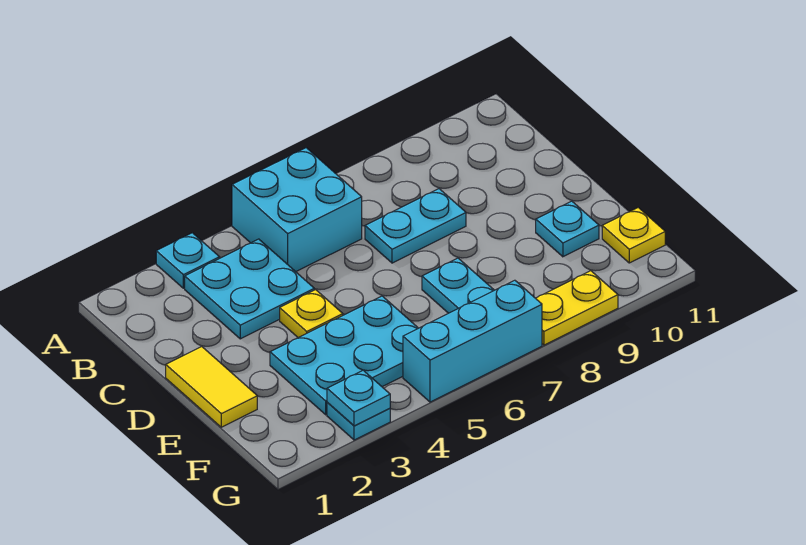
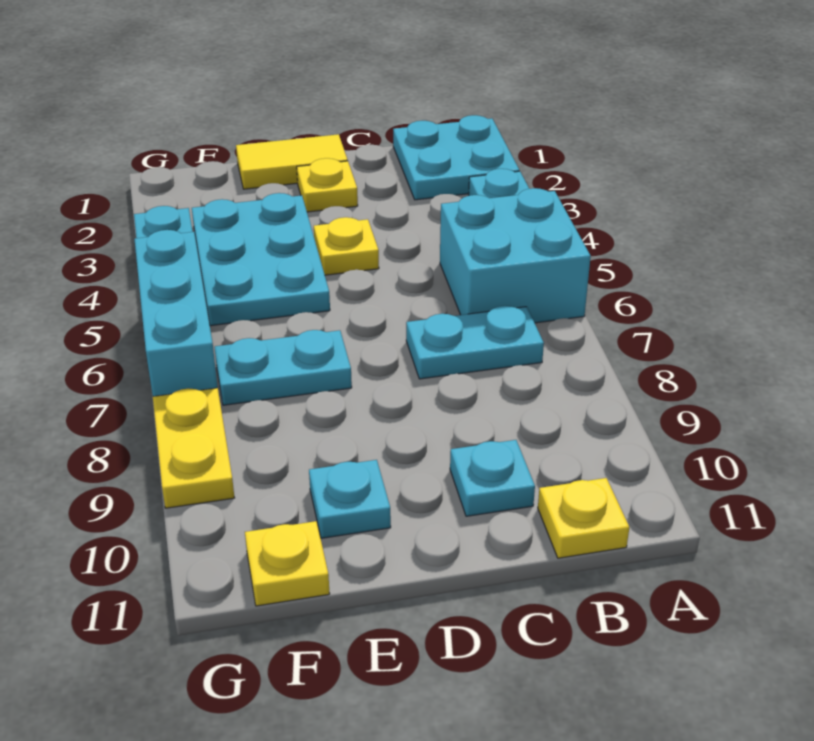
cyan 2x2 plate [185,239,314,339] -> cyan 2x2 plate moved to [393,115,519,200]
none -> yellow 1x1 plate [538,478,629,558]
cyan 1x2 plate [365,189,466,263] -> cyan 1x2 plate turned to [406,306,544,379]
none -> yellow 1x1 plate [297,158,358,212]
cyan 1x1 plate [327,370,390,426] -> cyan 1x1 plate moved to [450,440,535,516]

